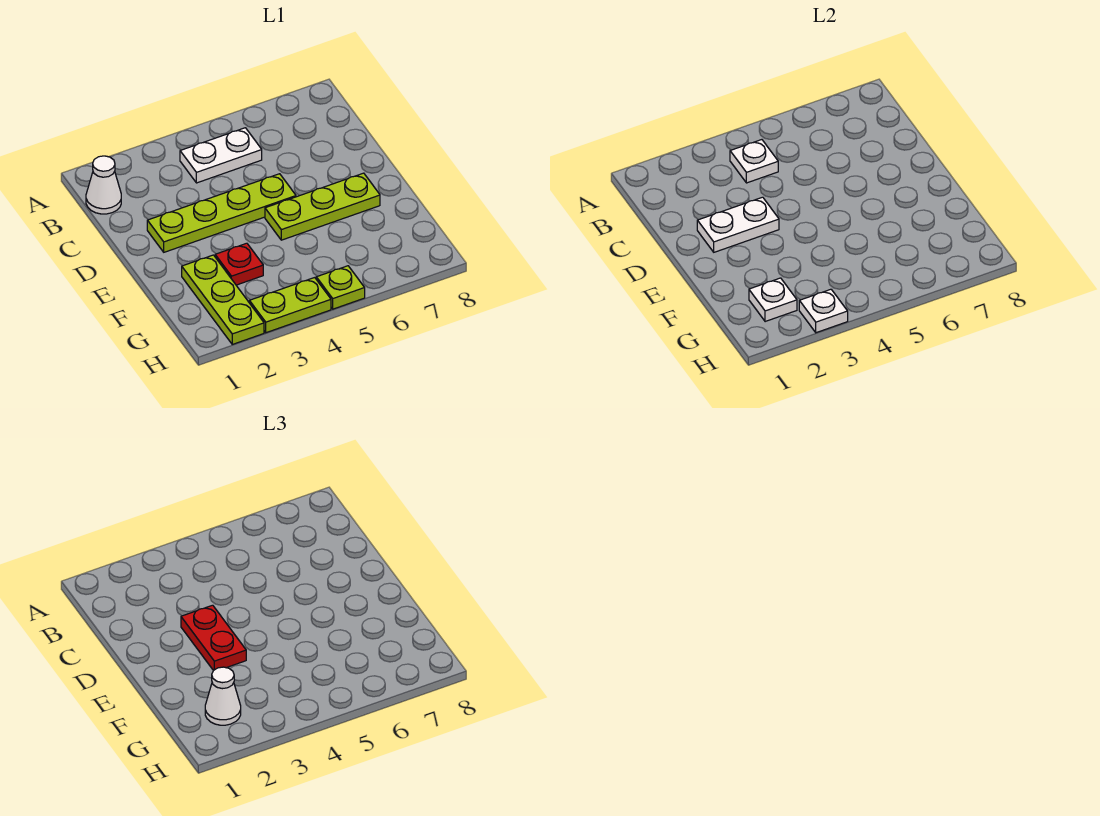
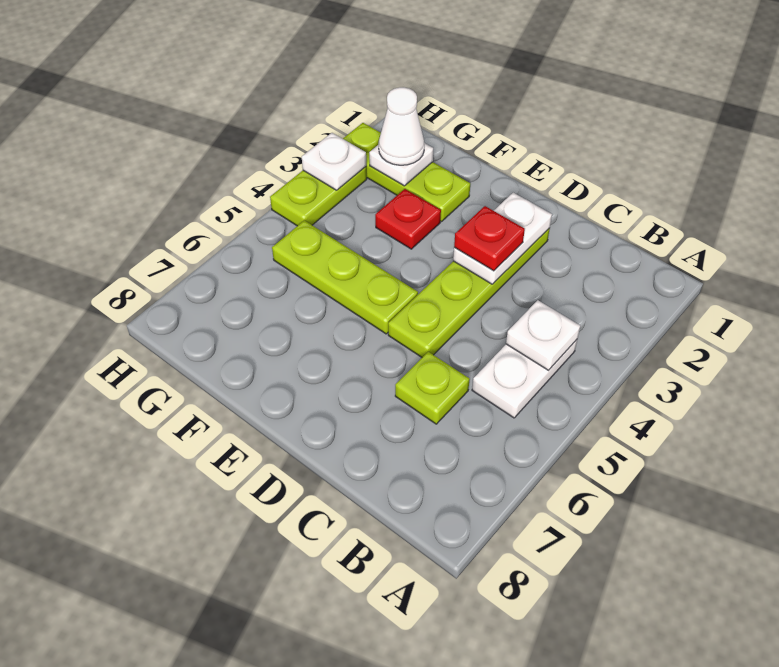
white 1x1 cone [86,156,121,214] -> none
red 1x2 plate [181,605,246,671] -> red 1x1 plate [454,206,525,271]
lime 1x3 plate [265,173,380,240] -> lime 1x3 plate turned to [272,220,418,334]
lime 1x1 plate [316,266,365,309] -> lime 1x1 plate moved to [395,352,470,424]

